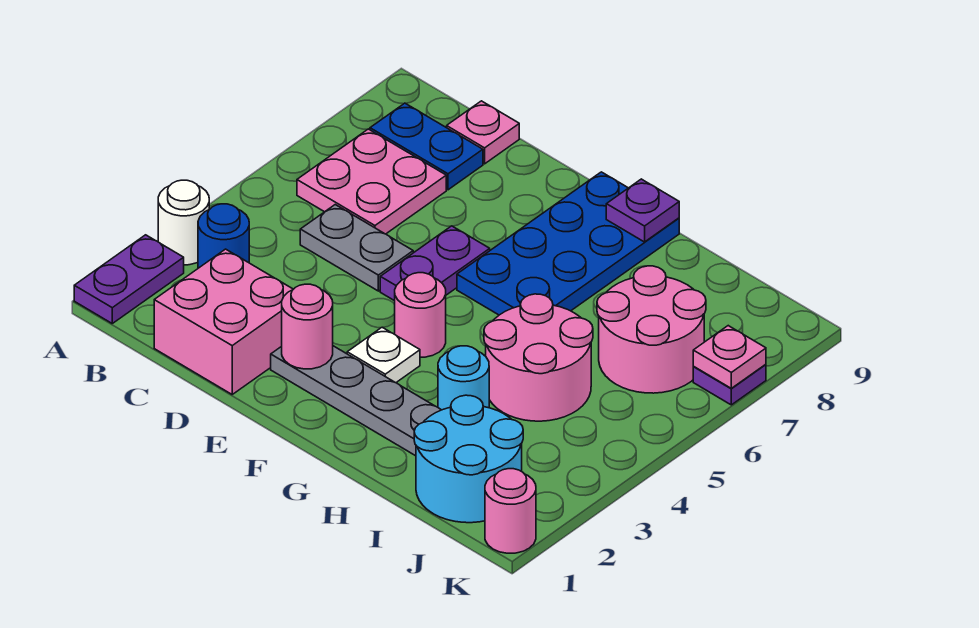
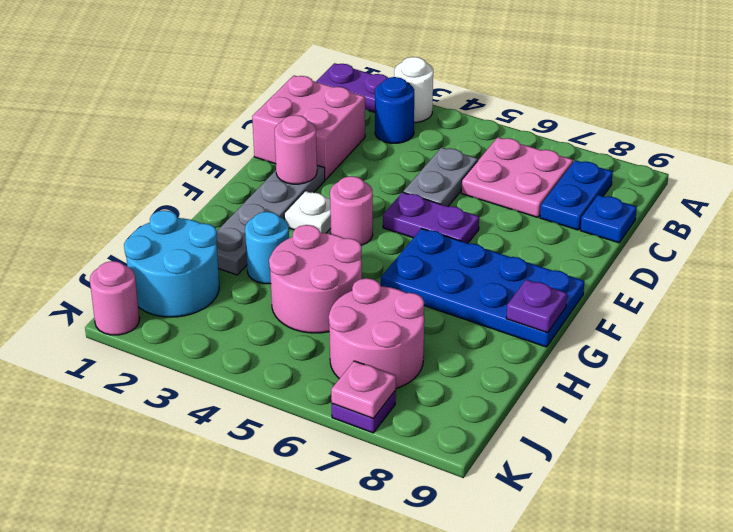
pink 1x1 plate [447,101,519,164] -> blue 1x1 plate [580,195,637,243]

